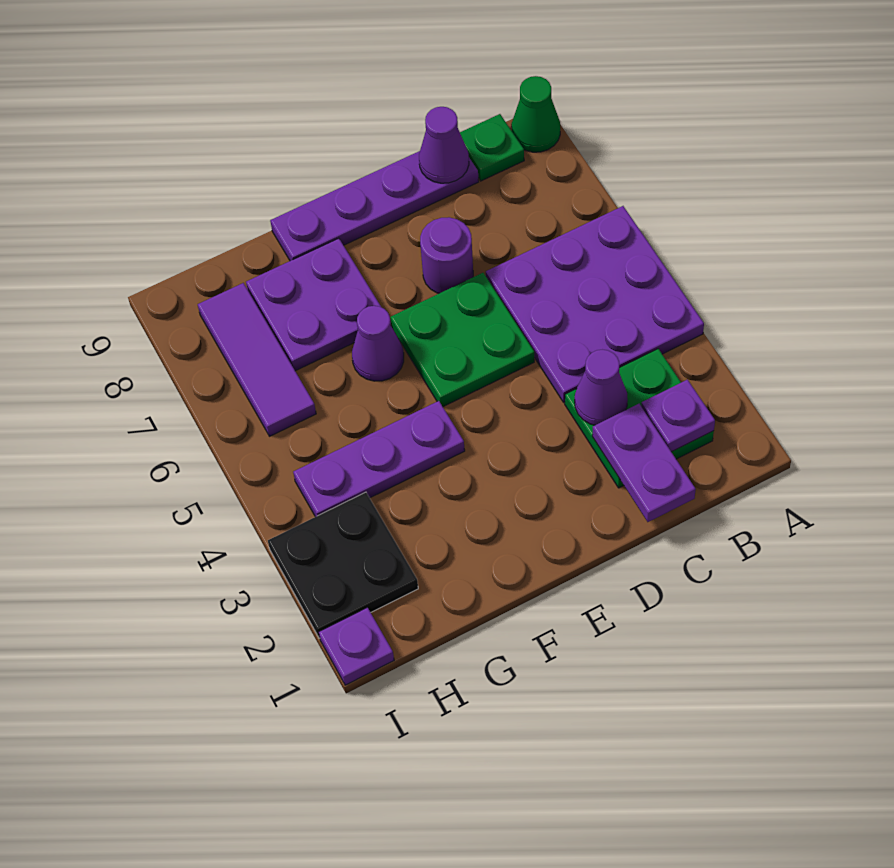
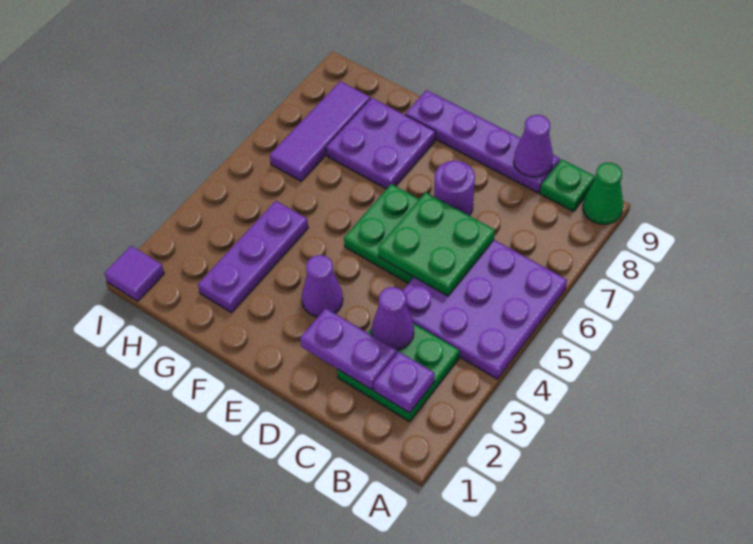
purple 1x2 plate [592,404,696,522] -> purple 1x2 plate turned to [300,308,397,390]
none -> green 2x2 plate [378,192,495,296]
purple 1x3 plate [293,401,465,517] -> purple 1x3 plate turned to [198,201,308,313]
purple 1x1 cone [352,306,404,381] -> purple 1x1 cone moved to [302,255,343,317]
black 2x2 plate [268,492,418,638] -> none
purple 1x1 plate [319,607,394,685] -> purple 1x1 tile [104,246,164,301]

